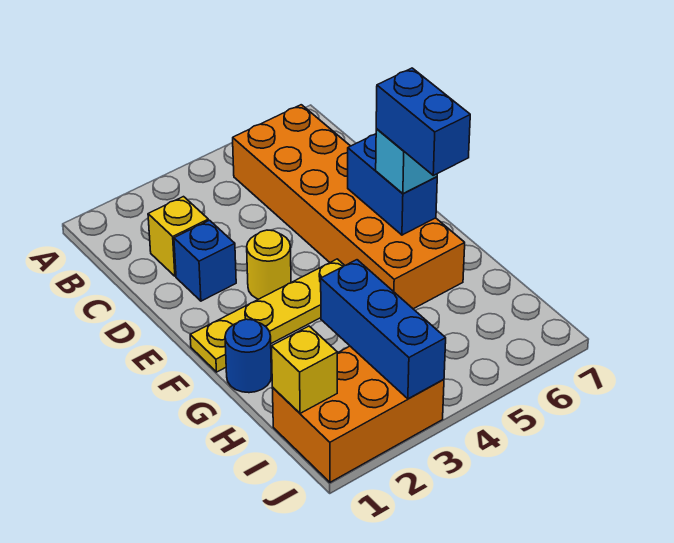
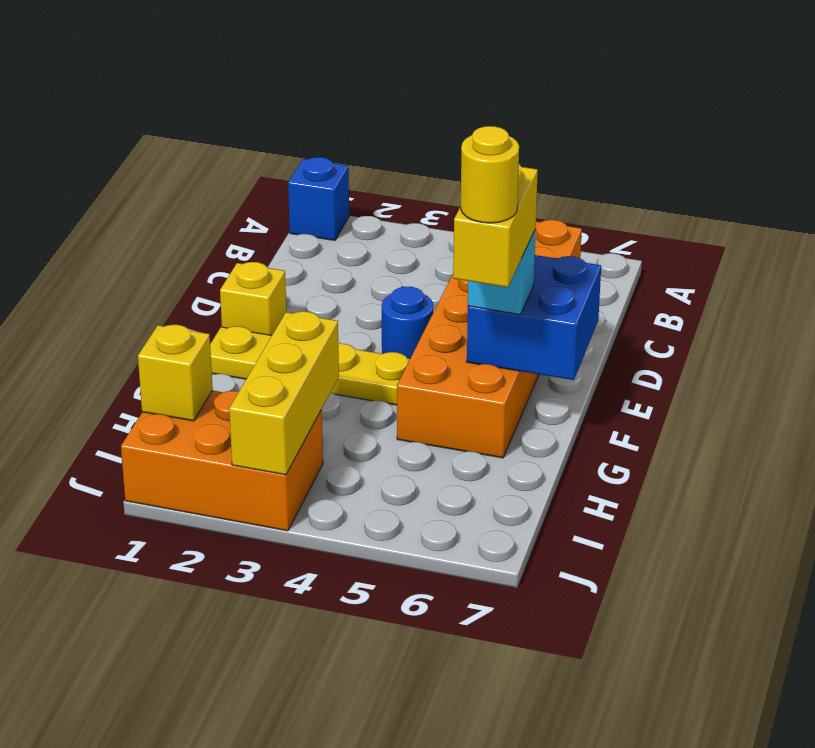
yellow 1x1 brick [148,197,208,276] -> yellow 1x1 brick moved to [220,262,286,335]
blue 1x1 brick [174,220,236,301] -> blue 1x1 brick moved to [288,157,349,240]
yellow 1x1 round brick [247,230,291,299] -> yellow 1x1 round brick moved to [461,126,519,223]
blue 1x2 brick [348,134,437,235] -> blue 2x2 brick [467,255,601,380]
blue 1x2 brick [376,68,470,175] -> yellow 1x2 brick [453,164,538,287]
blue 1x1 round brick [225,319,271,393] -> blue 1x1 round brick moved to [382,287,433,358]
blue 1x3 brick [321,260,446,399] -> yellow 1x3 brick [229,311,339,475]

